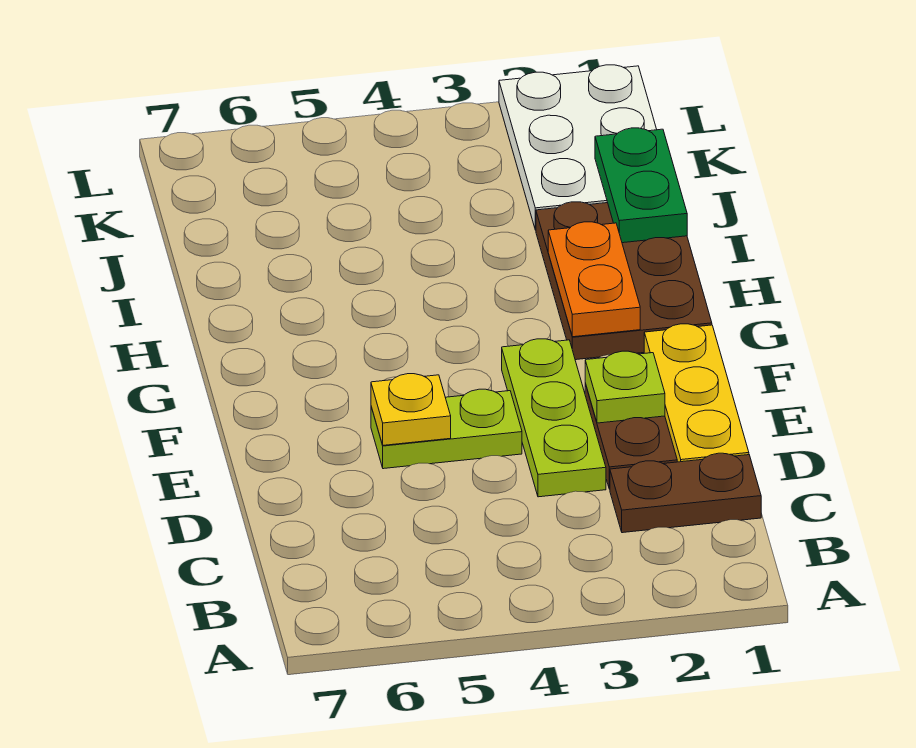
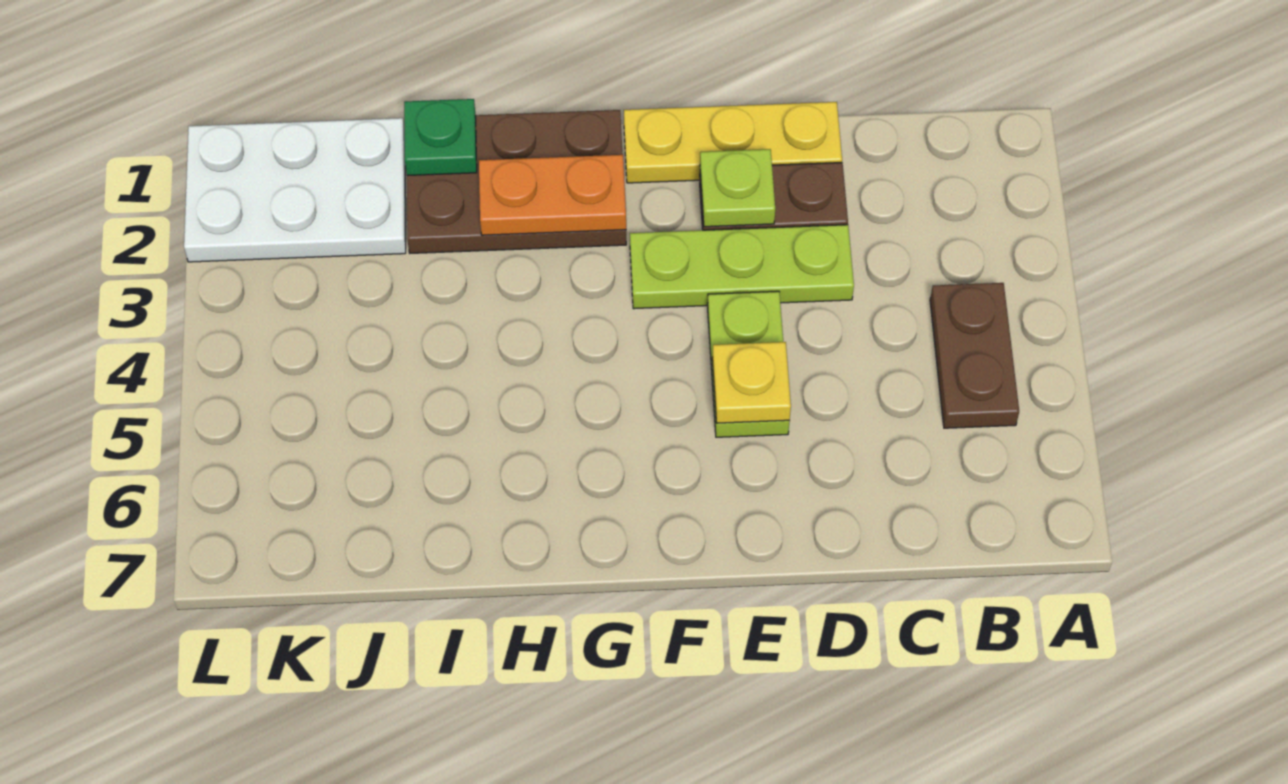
brown 1x2 plate [610,453,761,533] -> brown 1x2 plate moved to [930,283,1019,428]
green 1x2 plate [595,128,687,243] -> green 1x1 plate [404,99,477,176]

